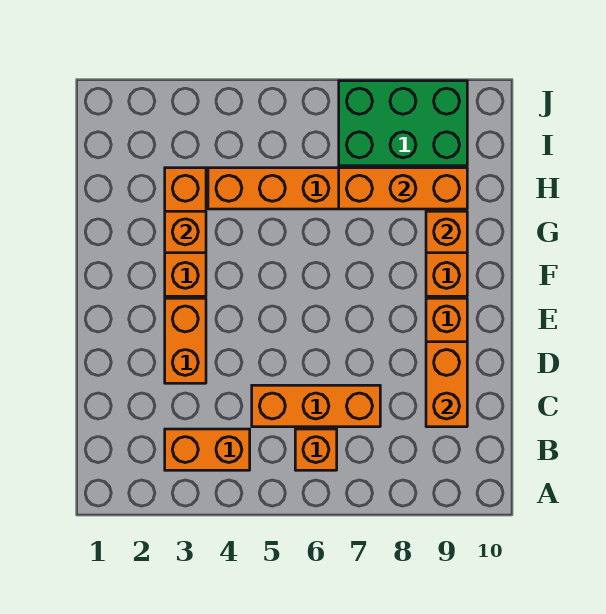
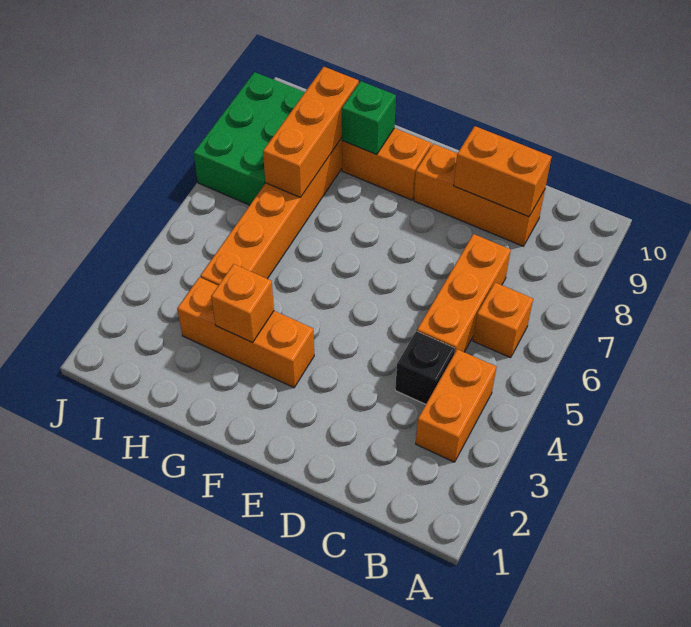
none -> black 1x1 brick [395,331,455,404]
orange 1x2 brick [165,298,206,383] -> none
orange 1x1 brick [426,211,467,253] -> green 1x1 brick [342,81,396,155]

